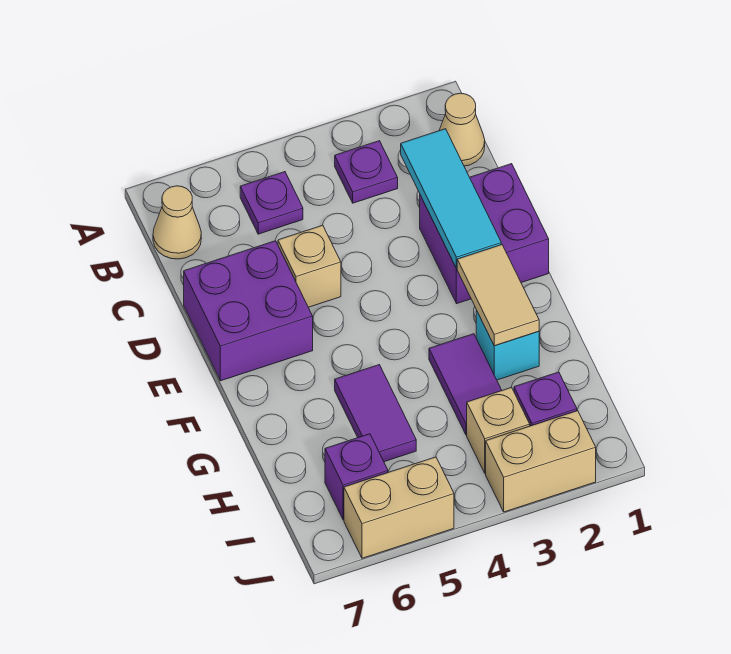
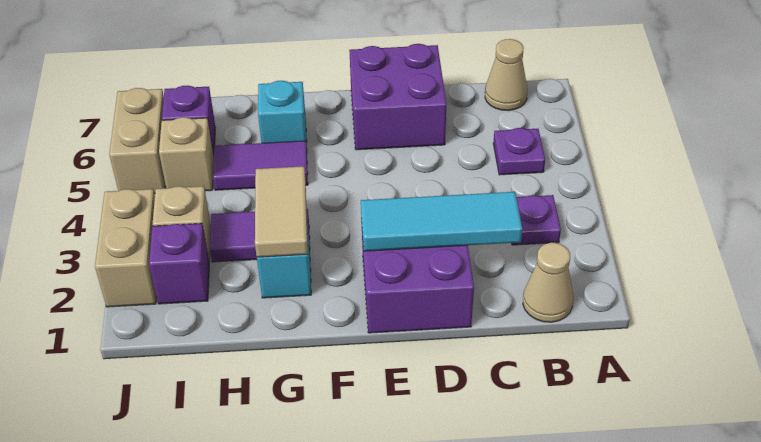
tan 1x1 brick [278,225,341,307] -> tan 1x1 brick moved to [159,117,214,191]
tan 1x2 tile [457,245,539,346] -> tan 1x2 tile turned to [255,166,308,257]
none -> cyan 1x1 brick [258,81,307,147]

